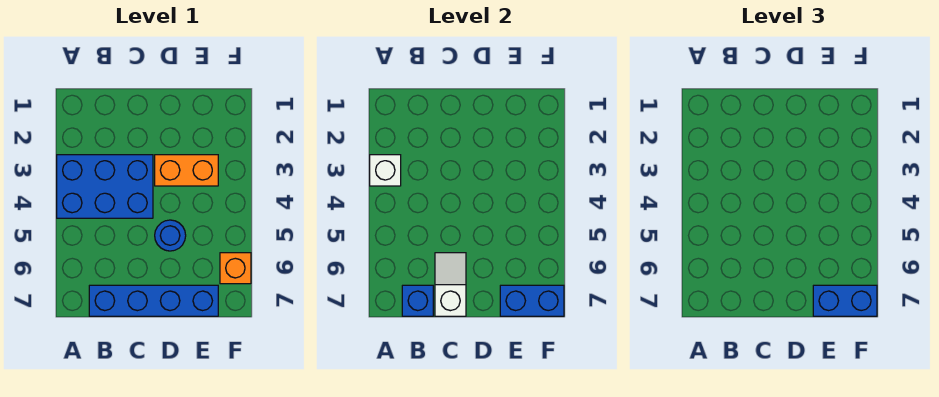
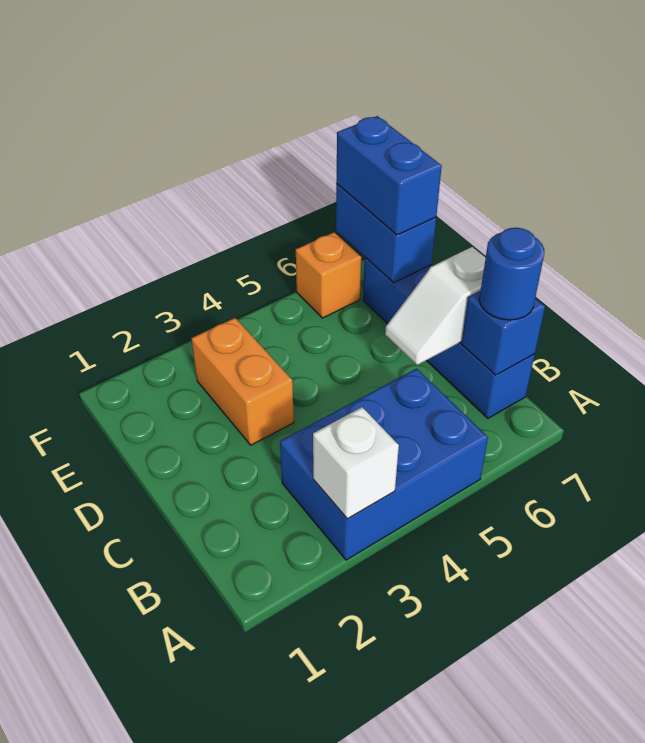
blue 2x3 brick [57,155,153,218] -> blue 2x3 brick turned to [280,369,488,560]
blue 1x1 round brick [155,220,186,251] -> blue 1x1 round brick moved to [479,228,544,320]

